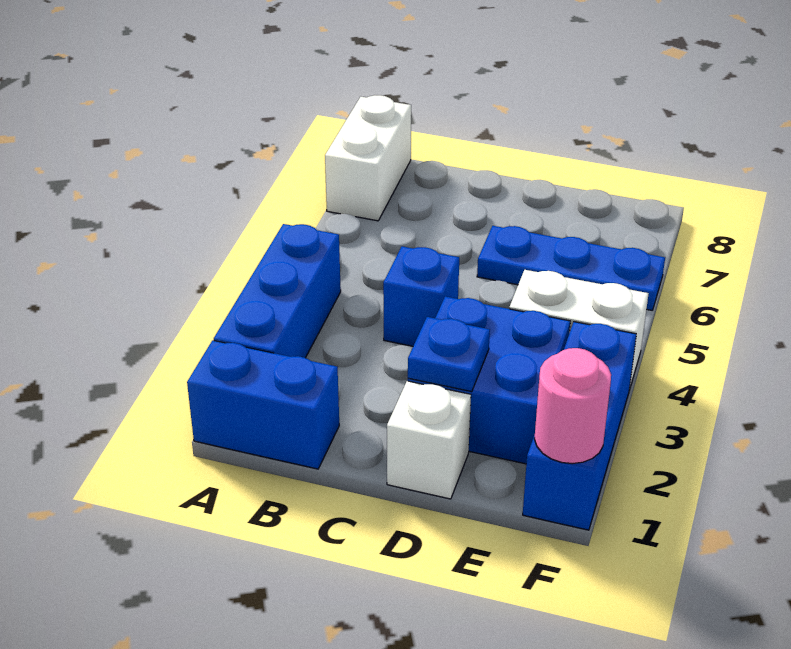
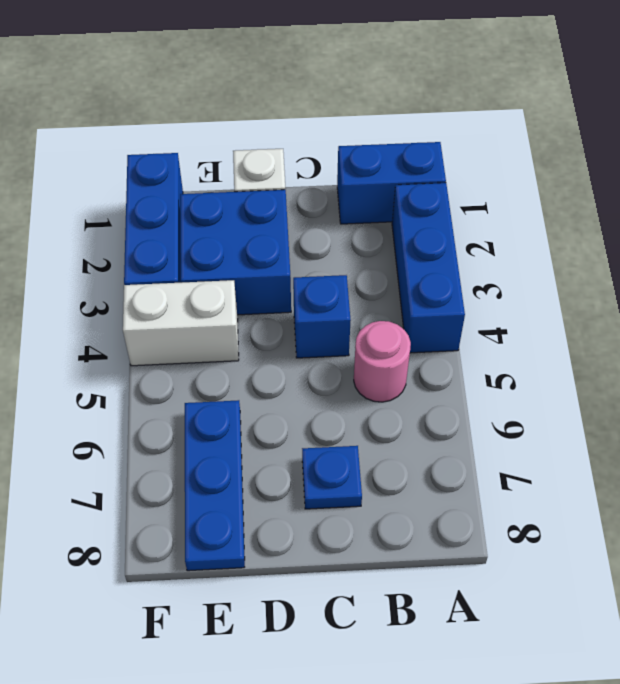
white 1x2 brick [325,95,411,221] -> none
blue 1x1 plate [408,317,490,392] -> blue 1x1 plate moved to [302,446,362,509]
blue 1x3 plate [477,226,665,310] -> blue 1x3 plate turned to [185,400,245,571]
pink 1x1 round brick [534,348,611,464] -> pink 1x1 round brick moved to [354,321,411,402]

